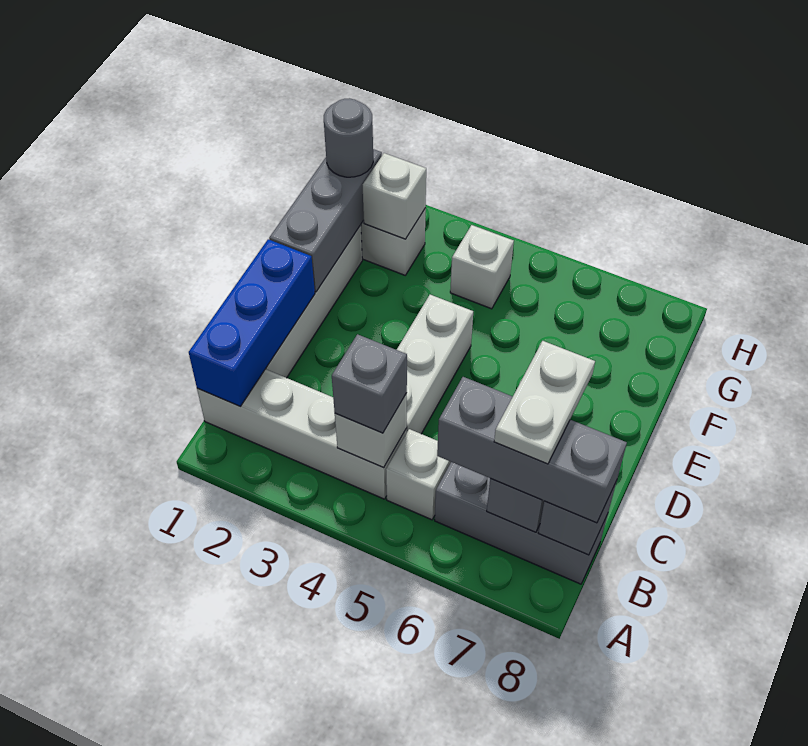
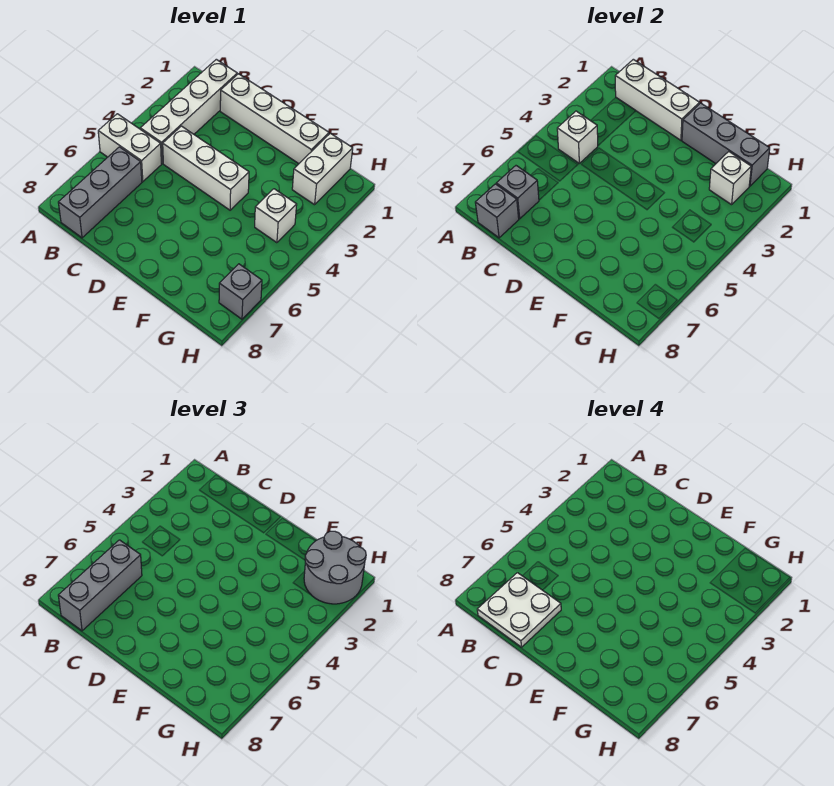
blue 1x3 brick [189,239,315,406] -> white 1x3 brick [615,59,700,140]
grey 1x1 brick [332,334,407,433] -> grey 1x1 brick moved to [219,264,262,319]
white 1x1 brick [386,429,451,520] -> white 1x2 brick [98,114,161,182]
white 1x2 plate [494,341,595,464] -> white 2x2 plate [477,573,561,647]
grey 1x1 round brick [324,98,373,177] -> grey 2x2 round brick [304,531,366,604]

